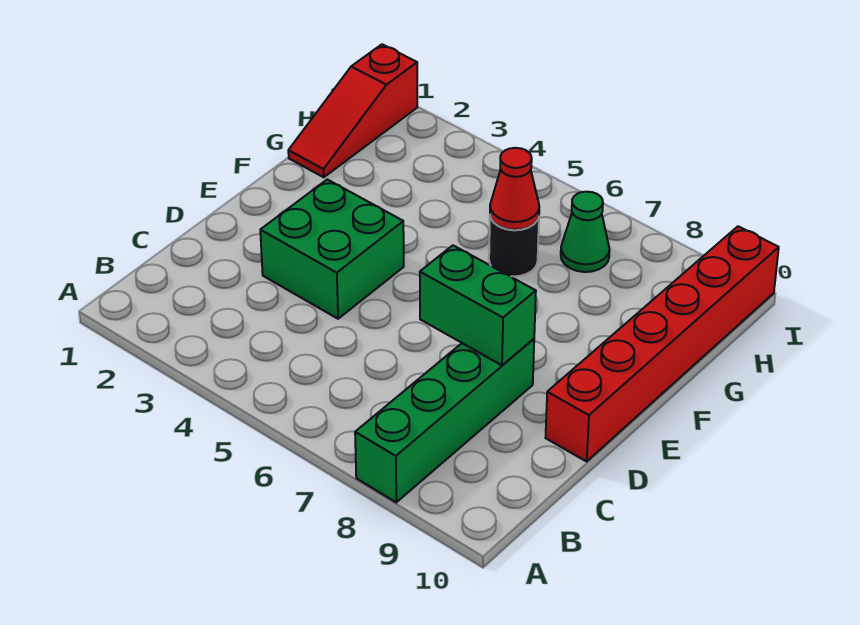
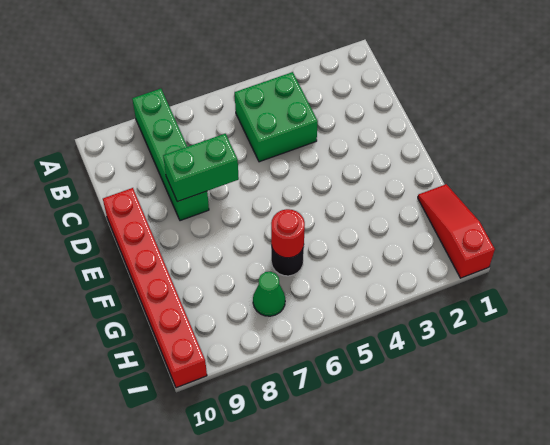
green 2x2 brick [260,179,404,319] -> green 2x2 brick moved to [235,72,318,162]
red 1x1 cone [490,148,539,230] -> red 1x1 round brick [271,209,305,258]

